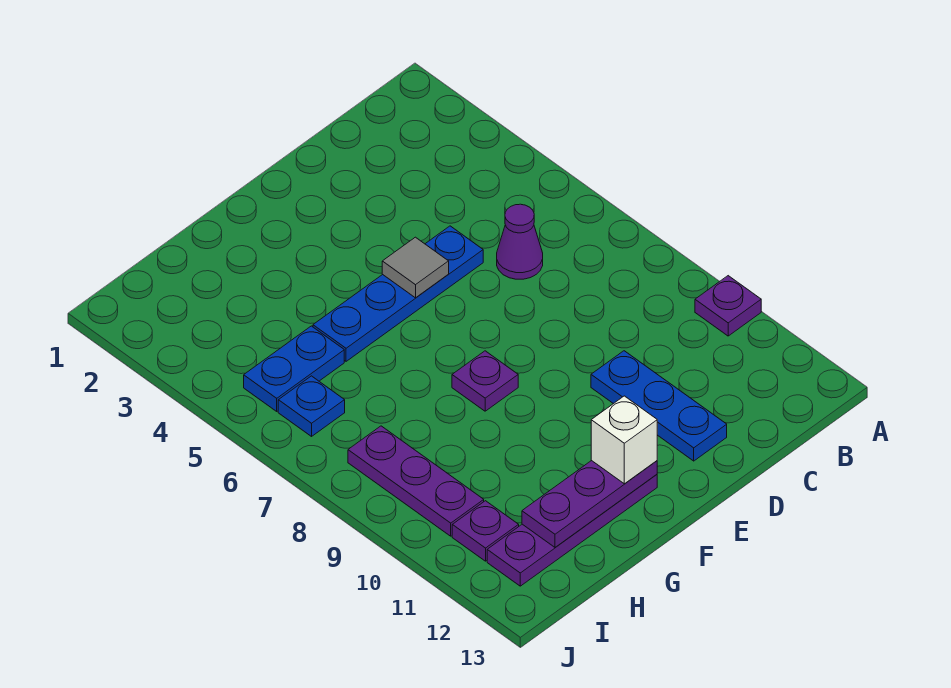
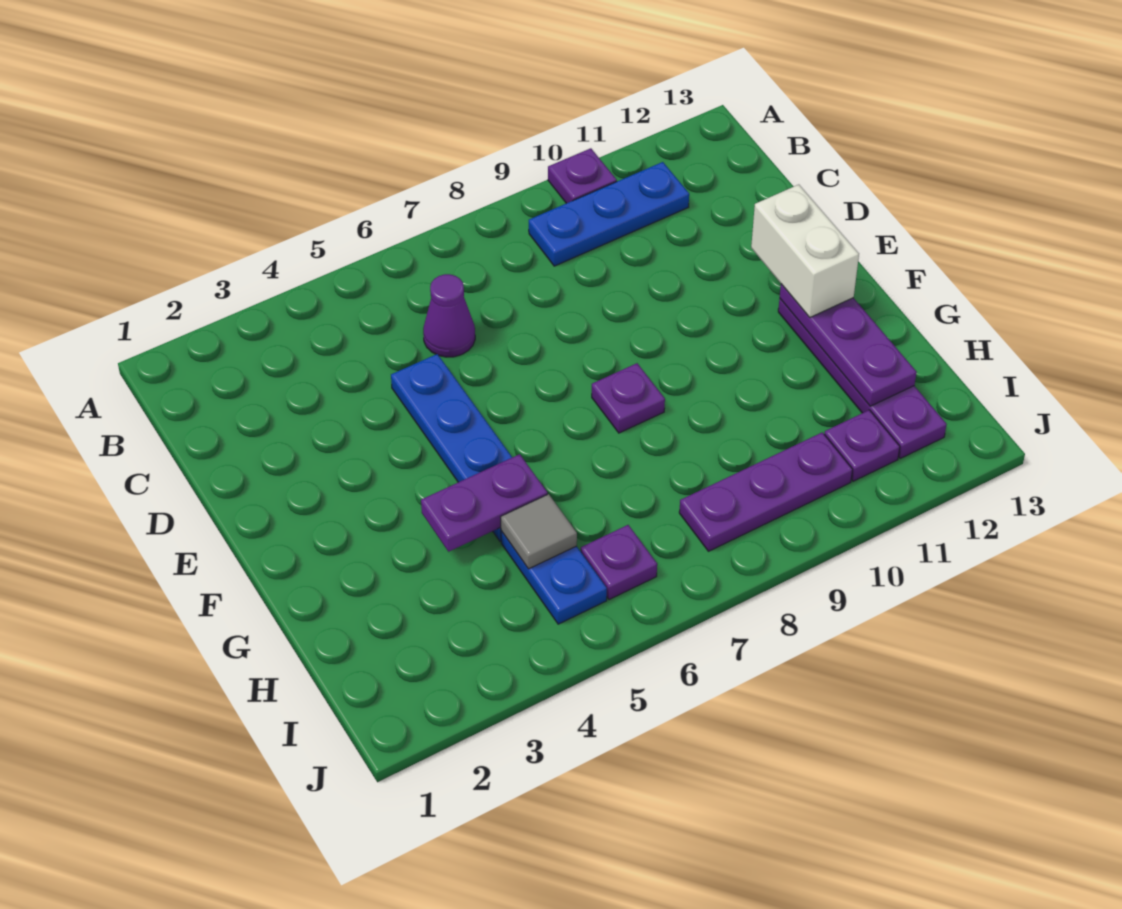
blue 1x3 plate [591,351,727,461] -> blue 1x3 plate moved to [529,162,689,266]
grey 1x1 tile [382,237,449,298] -> grey 1x1 tile moved to [501,494,577,569]
white 1x1 brick [591,396,657,484] -> white 1x2 brick [751,185,859,317]
none -> purple 1x2 plate [421,454,547,552]
blue 1x1 plate [278,376,345,436] -> purple 1x1 plate [581,525,657,600]

